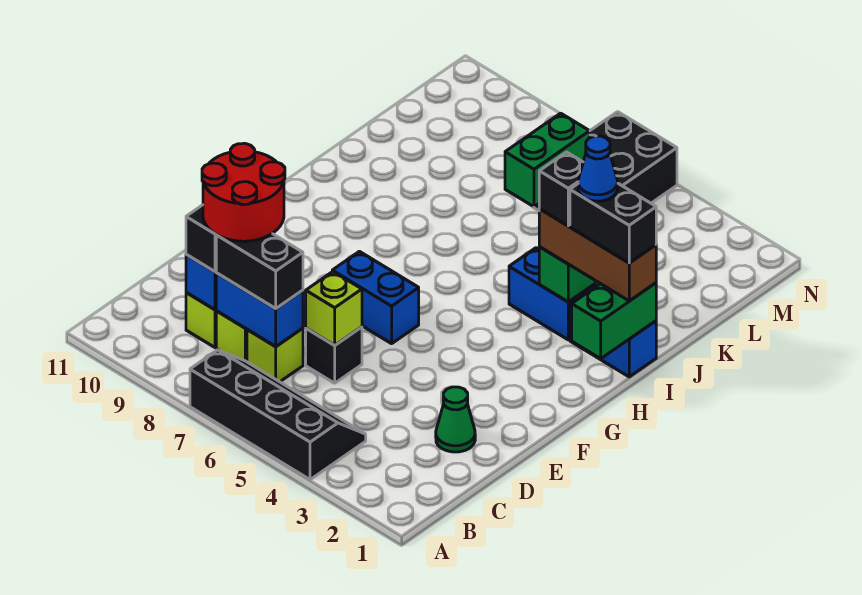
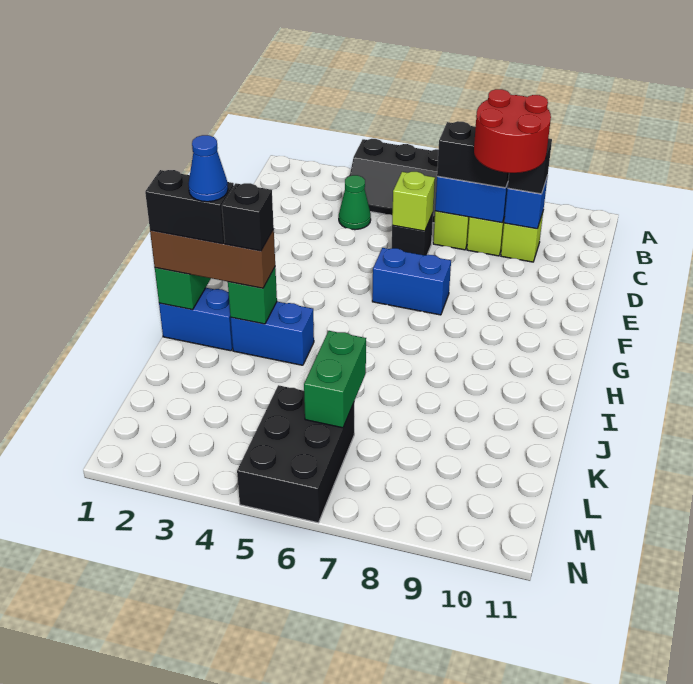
green 1x1 cone [436,387,475,452] -> green 1x1 cone moved to [339,175,371,230]

